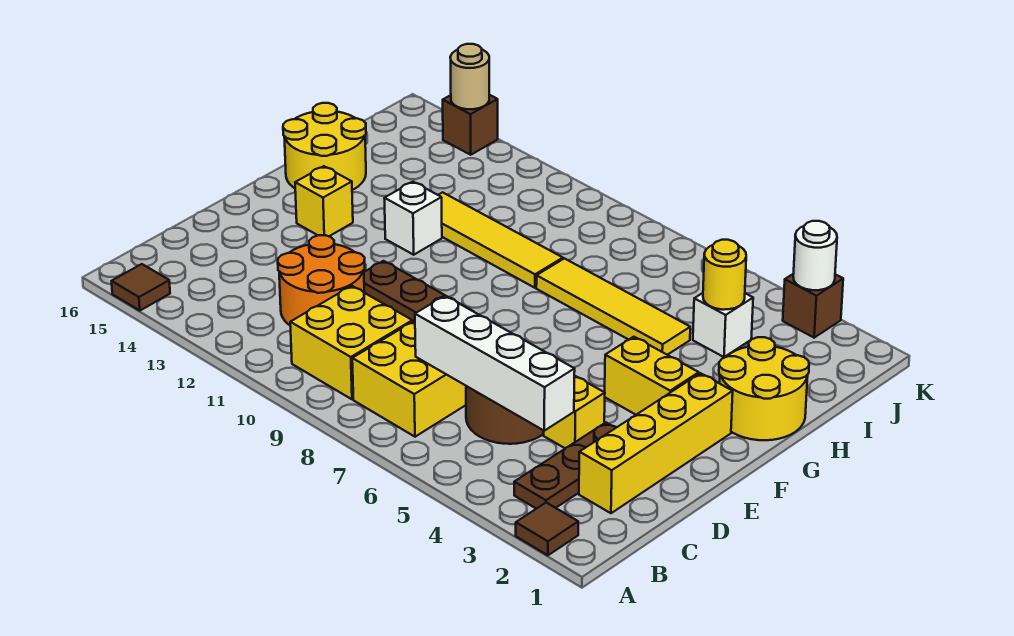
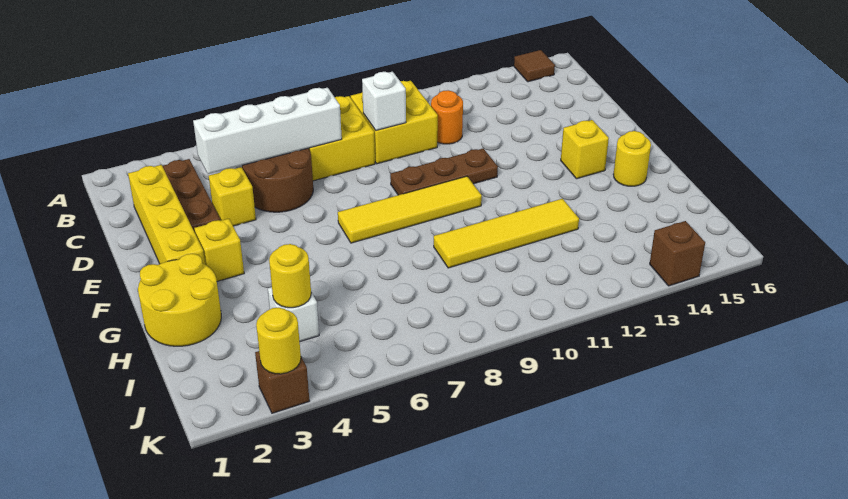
brown 1x1 tile [516,503,578,555] -> none
orange 2x2 round brick [278,235,365,325] -> orange 1x1 round brick [431,90,463,144]
yellow 1x2 brick [605,337,699,415] -> yellow 1x1 brick [194,219,244,281]
white 1x1 brick [384,182,442,255] -> white 1x1 brick moved to [362,72,406,131]
yellow 2x2 round brick [283,103,366,190] -> yellow 1x1 round brick [613,131,651,186]
yellow 1x4 tile [536,259,690,355] -> yellow 1x4 tile moved to [338,176,482,243]
white 1x1 round brick [793,221,837,290] -> yellow 1x1 round brick [256,308,301,374]
tan 1x1 round brick [450,44,489,109] -> none

